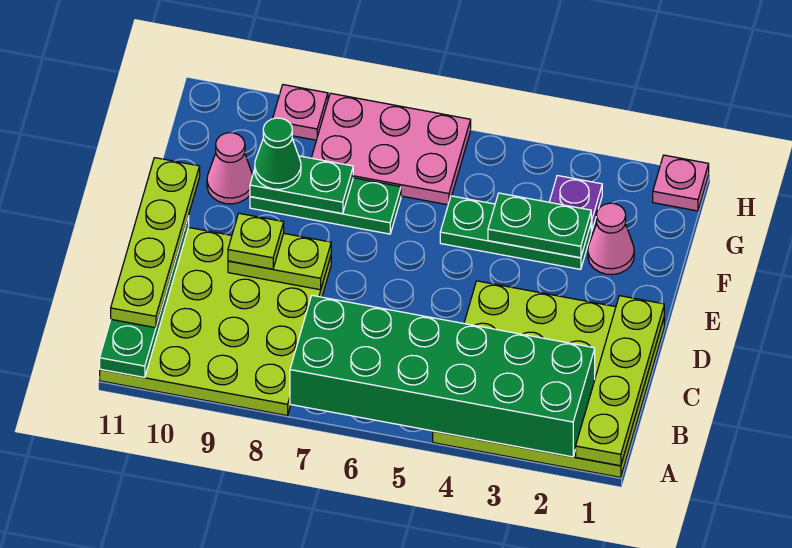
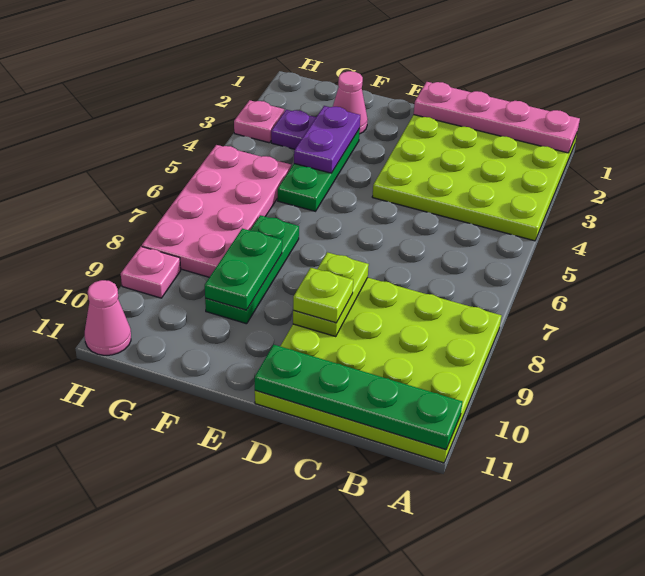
lime 1x4 plate [576,296,664,466] -> pink 1x4 plate [414,82,580,153]
green 2x6 brick [290,295,595,457] -> none
lime 1x4 plate [111,158,200,328] -> none
green 1x2 plate [488,193,591,258] -> purple 1x2 plate [294,106,360,173]
green 1x1 cone [255,118,301,189] -> none
pink 1x1 cone [207,133,253,204] -> pink 1x1 cone moved to [85,280,131,355]
pink 2x3 plate [311,93,471,205] -> pink 2x4 plate [142,145,291,277]
pink 1x1 plate [653,155,709,211] -> pink 1x1 plate moved to [234,100,284,143]

